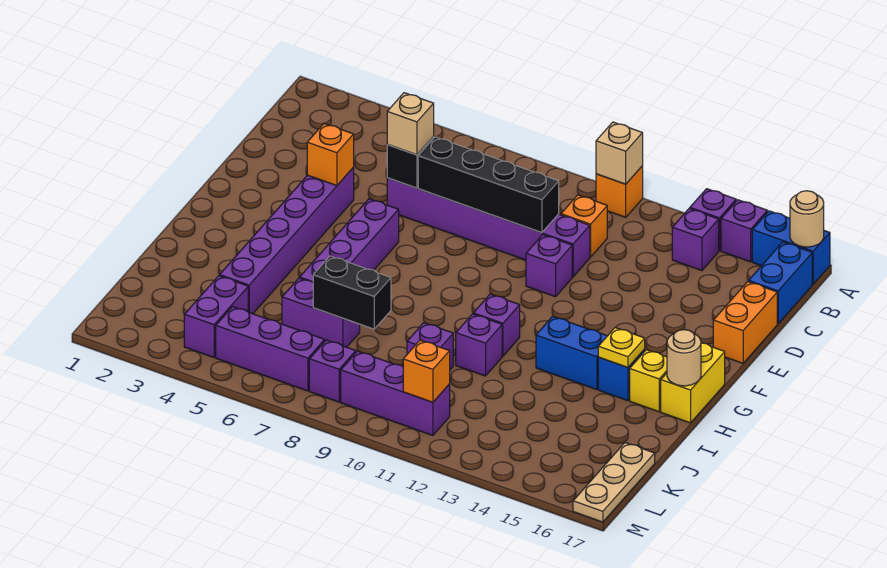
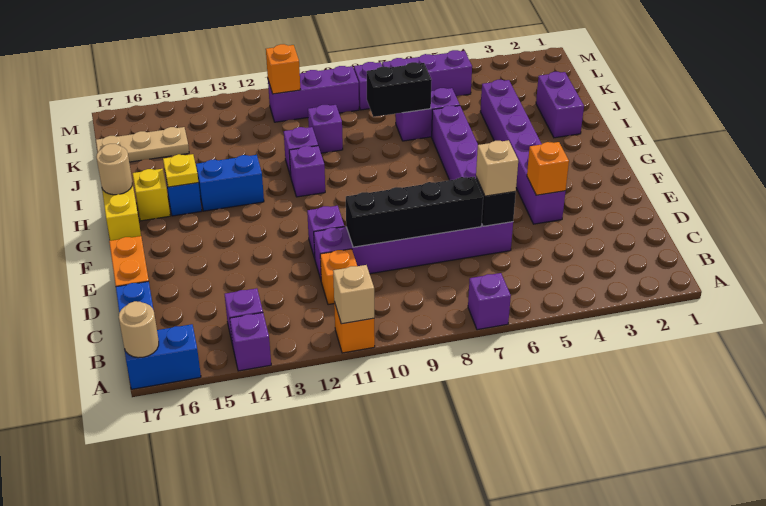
purple 1x1 brick [721,200,768,262] -> purple 1x1 brick moved to [468,273,511,330]
purple 1x2 brick [184,276,248,358] -> purple 1x2 brick moved to [536,72,584,138]
tan 1x3 plate [573,443,655,522] -> tan 1x3 plate turned to [96,127,189,162]

